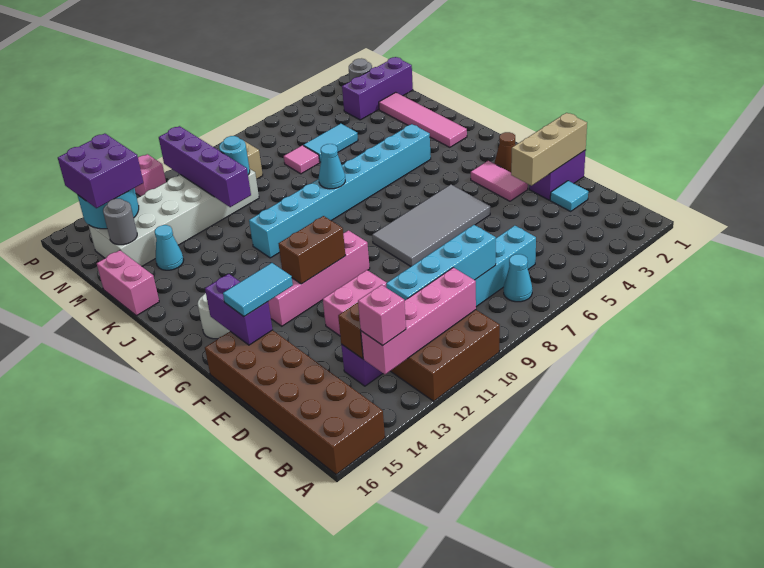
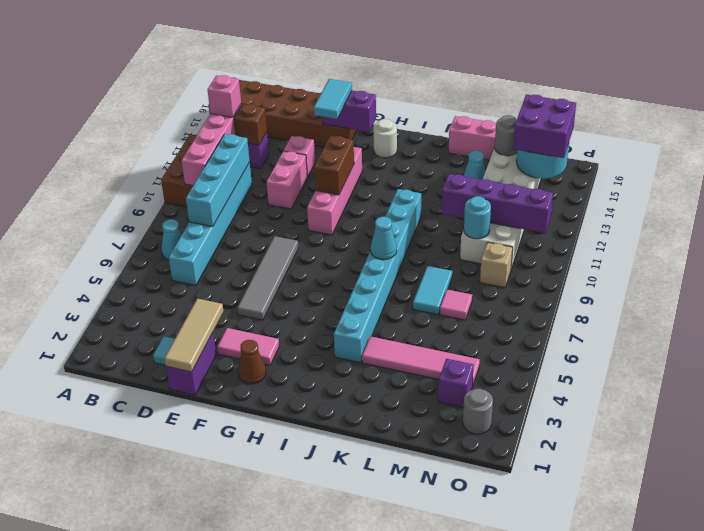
tan 1x3 brick [511,113,587,186] -> tan 1x3 tile [164,299,223,372]
grey 2x4 tile [372,185,490,266] -> grey 1x4 tile [237,236,299,320]
pink 1x4 tile [379,92,467,147] -> pink 1x4 tile moved to [362,336,480,384]
cyan 1x2 tile [303,124,358,162] -> cyan 1x2 tile moved to [413,266,452,315]
purple 1x3 brick [342,57,413,120] -> purple 1x1 brick [438,359,474,408]
pink 1x1 brick [135,154,166,196] -> pink 1x1 brick moved to [284,136,315,177]

